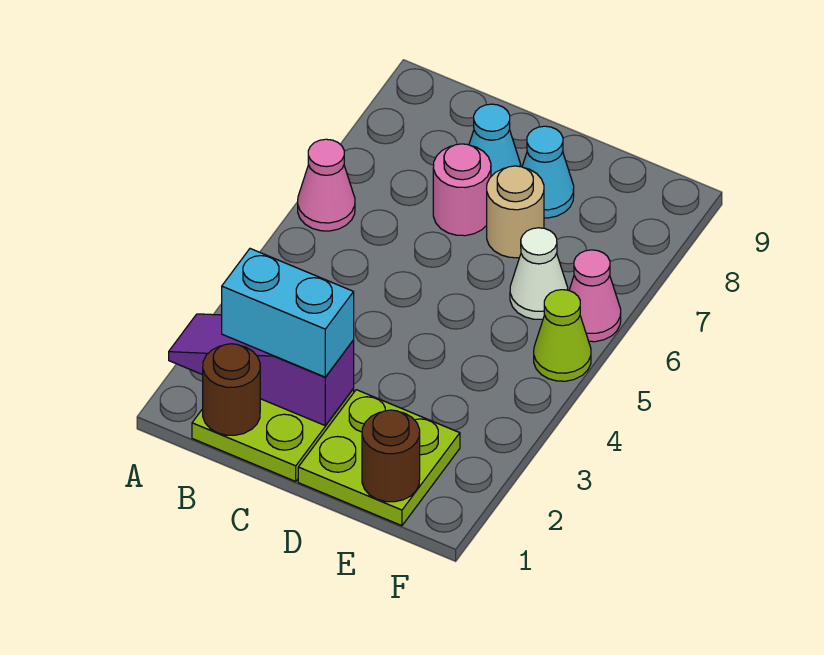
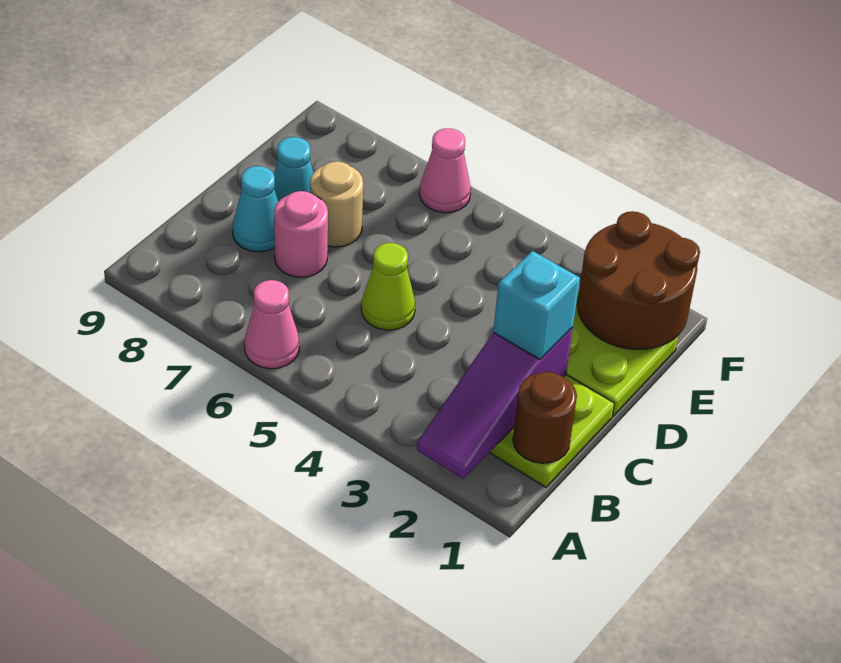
cyan 1x2 brick [222,249,354,377] -> cyan 1x1 brick [493,251,580,359]
brown 1x1 round brick [362,410,420,502] -> brown 2x2 round brick [577,211,700,349]
white 1x1 cone [510,228,568,319] -> none
lime 1x1 cone [534,290,591,381] -> lime 1x1 cone moved to [361,243,415,330]

